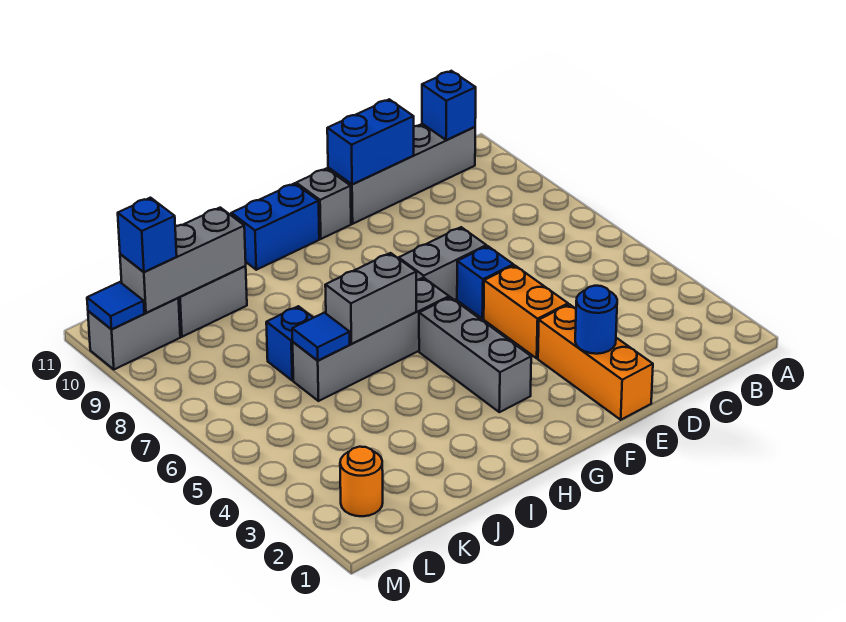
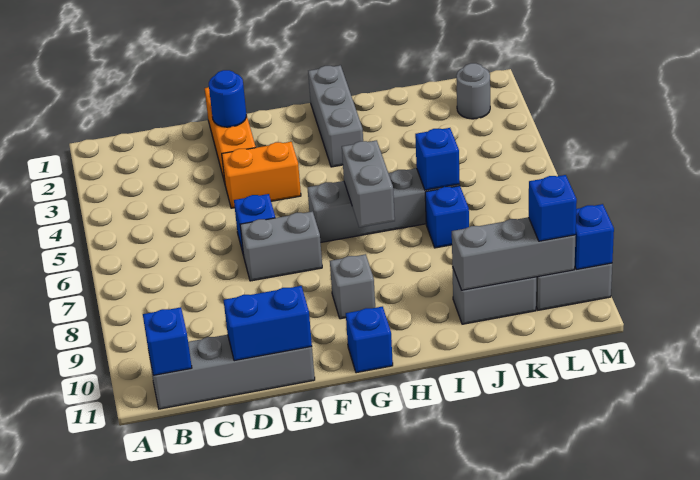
orange 1x2 brick [484,265,568,358] -> orange 1x2 brick turned to [222,142,301,208]
grey 1x1 brick [296,169,351,239] -> grey 1x1 brick moved to [330,254,375,319]
grey 1x3 brick [419,297,531,412] -> grey 1x3 brick moved to [308,65,363,167]
blue 1x2 brick [231,183,319,270] -> blue 1x1 brick [346,307,393,373]
grey 1x2 brick [325,253,416,344] -> grey 1x2 brick turned to [342,140,395,227]
blue 1x1 tile [292,313,350,361] -> blue 1x1 brick [415,128,460,190]
orange 1x1 round brick [340,447,383,516] -> grey 1x1 round brick [456,63,490,119]
blue 1x1 tile [87,282,144,329] -> blue 1x1 brick [575,204,614,269]

